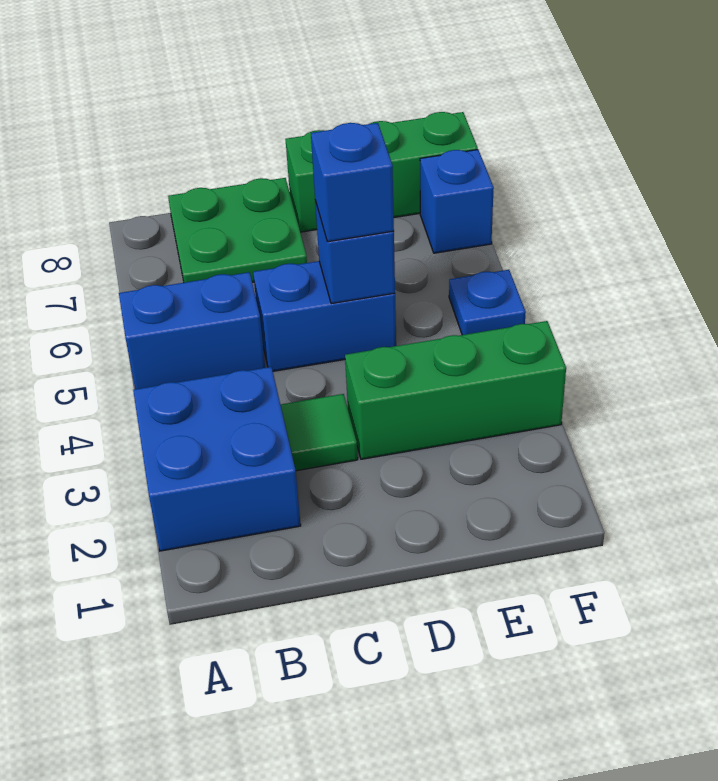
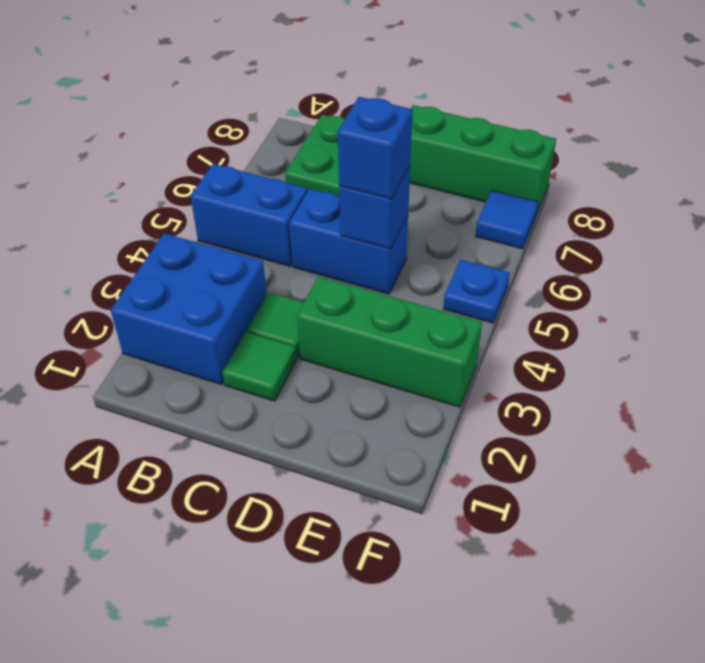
none -> green 1x1 tile [222,332,297,401]
blue 1x1 brick [420,150,494,253] -> blue 1x1 tile [475,190,538,249]

